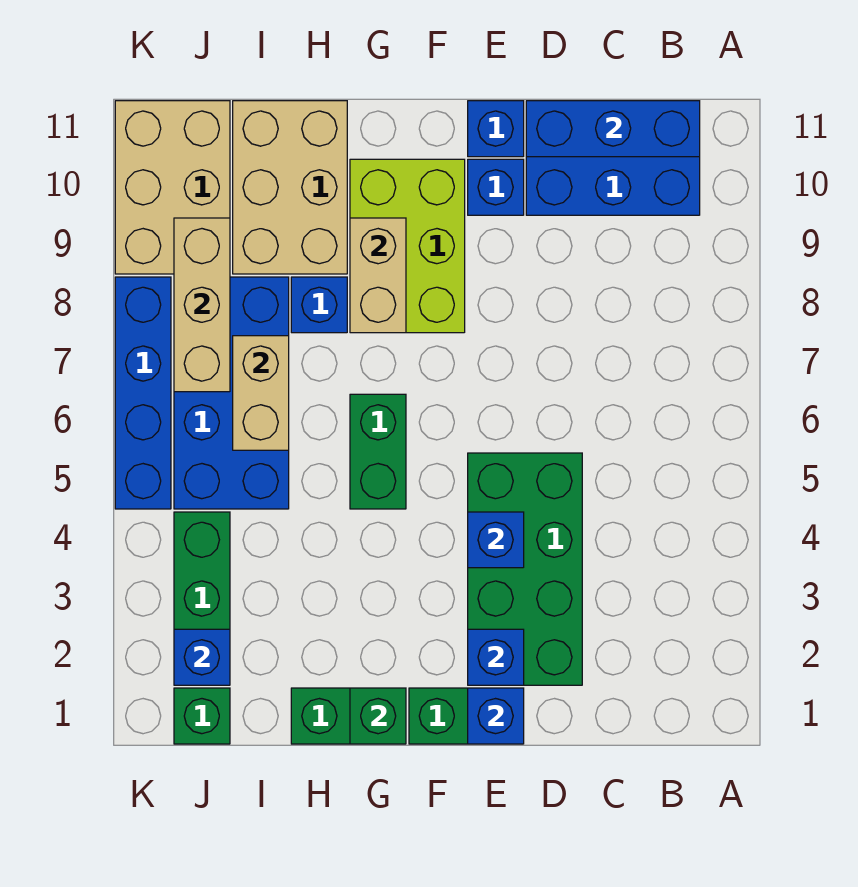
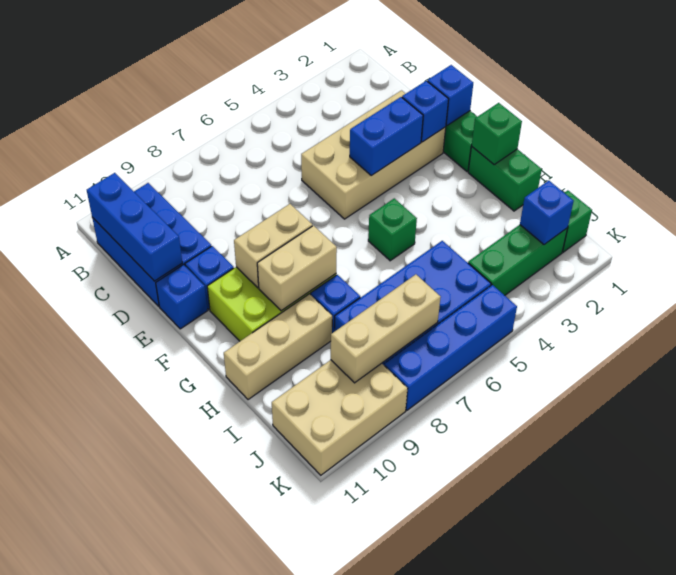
green 2x4 brick [468,453,582,685] -> tan 2x4 brick [301,91,446,219]
blue 1x1 brick [468,512,524,568] -> blue 1x2 brick [350,97,423,176]
green 1x2 brick [350,394,406,509] -> green 1x1 brick [368,198,417,261]
tan 2x3 brick [233,101,347,274] -> tan 1x3 brick [224,294,332,400]
tan 1x2 brick [233,336,289,450] -> tan 1x2 brick moved to [234,204,312,288]

